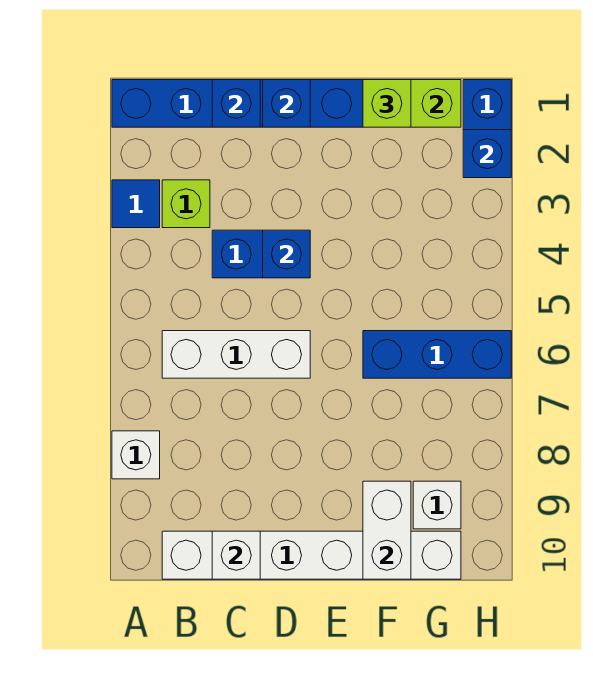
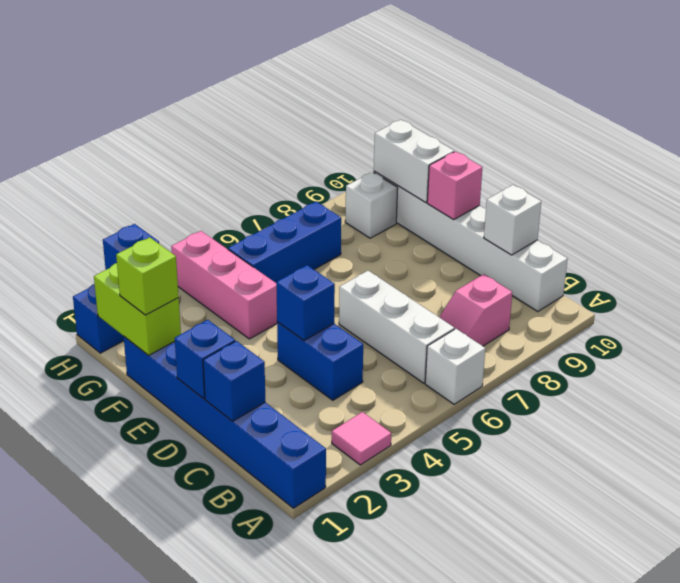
blue 1x1 tile [112,180,160,228] -> pink 1x1 tile [332,412,391,465]
white 1x1 brick [112,431,160,479] -> white 1x1 brick moved to [425,329,485,404]
lime 1x1 brick [162,180,210,228] -> none
none -> pink 1x2 slope [439,274,512,346]
none -> pink 1x1 brick [427,151,482,220]
none -> pink 1x3 brick [171,231,277,339]
blue 1x3 brick [363,331,511,378] -> blue 1x3 brick turned to [228,202,341,283]
white 1x2 brick [363,481,411,579] -> white 1x2 brick turned to [374,120,454,203]

